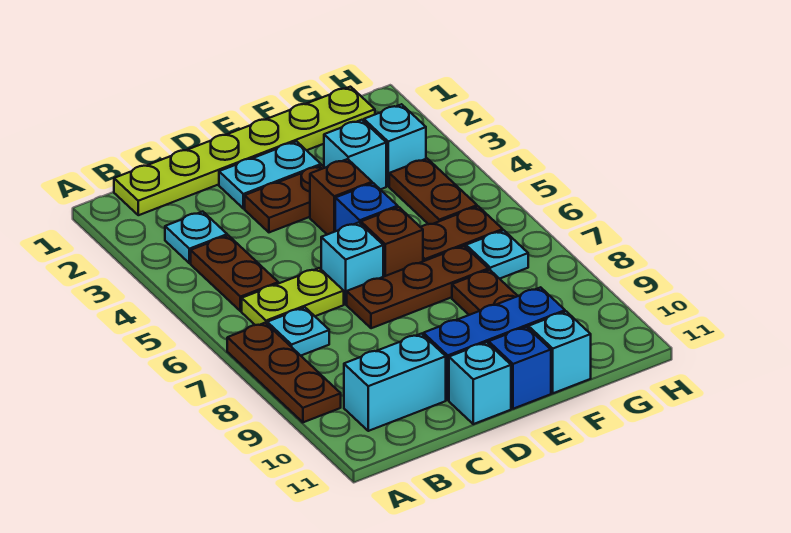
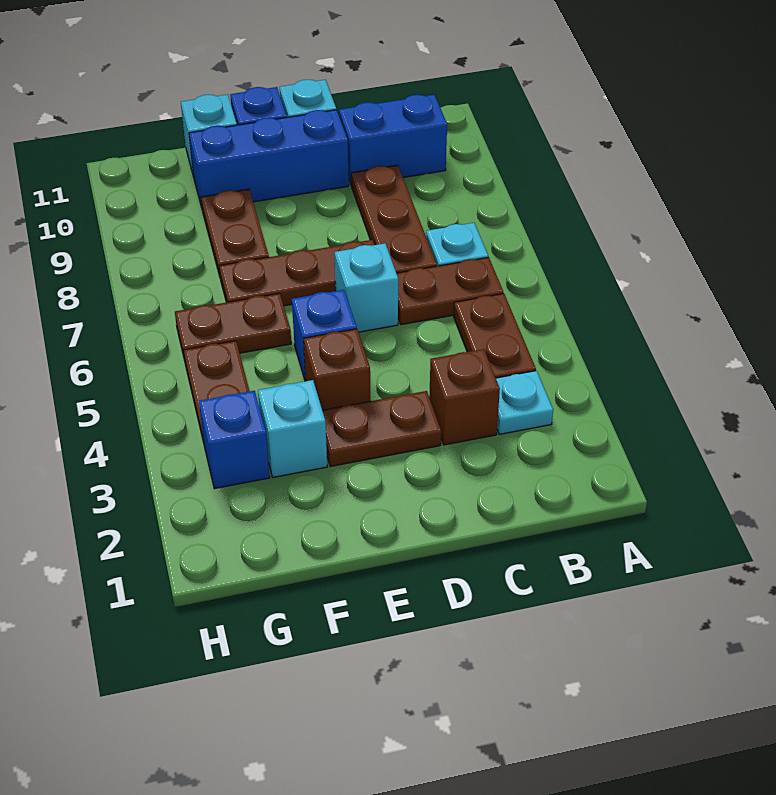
brown 1x3 plate [227,323,341,422] -> brown 1x3 plate moved to [351,165,437,273]
lime 1x6 plate [114,87,375,215] -> none
lime 1x2 plate [242,268,344,325] -> brown 1x2 plate [397,257,503,325]
cyan 1x2 brick [344,334,446,431] -> blue 1x2 brick [339,95,447,186]
cyan 1x2 plate [219,141,321,209] -> none
brown 1x1 brick [361,207,423,277] -> brown 1x1 brick moved to [429,349,500,445]
cyan 1x1 brick [364,104,426,186] -> blue 1x1 brick [199,391,270,489]
cyan 1x1 plate [466,230,528,279] -> none

